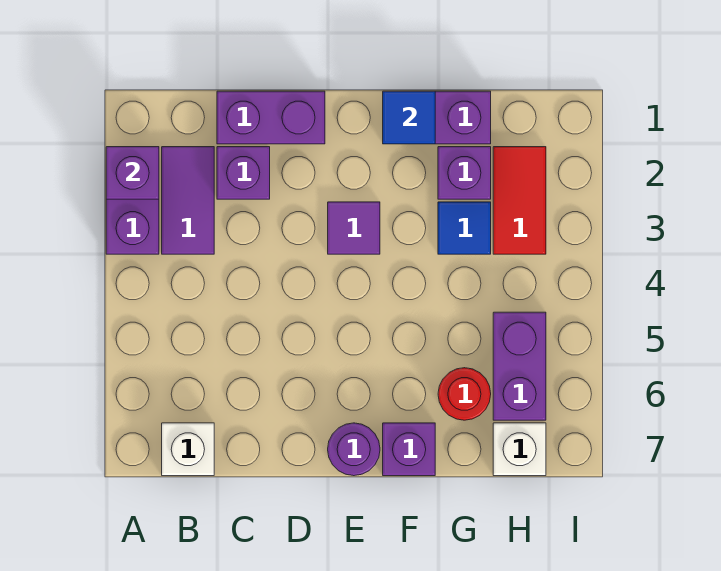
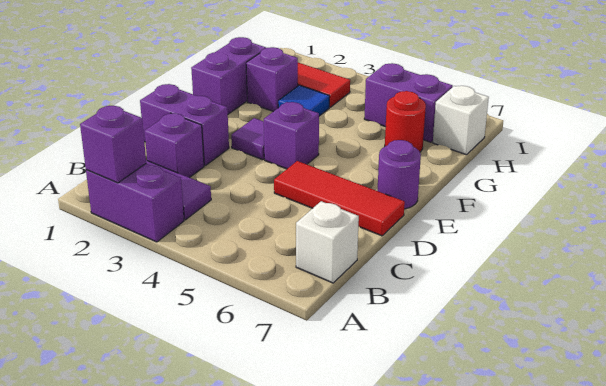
purple 1x2 brick [217,91,325,144] -> purple 1x2 brick turned to [140,84,229,166]
none -> red 1x3 tile [274,161,405,236]
blue 1x1 tile [383,91,435,144] -> none
purple 1x1 brick [383,423,435,476] -> purple 1x1 brick moved to [264,102,319,169]

